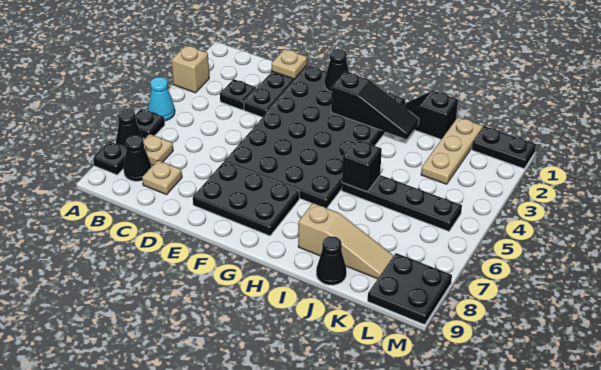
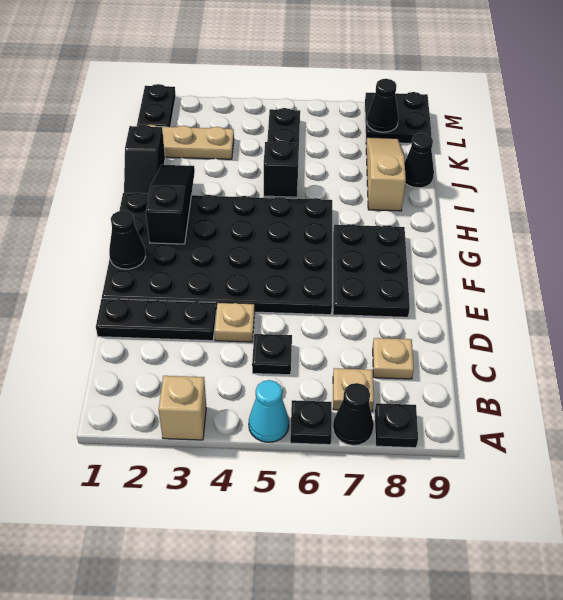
black 1x1 cone [123,135,152,181] -> black 1x1 cone moved to [367,79,398,132]
black 1x1 plate [220,79,256,110] -> black 1x1 plate moved to [252,334,292,375]
tan 1x1 plate [272,49,307,79] -> tan 1x1 plate moved to [215,303,255,342]

